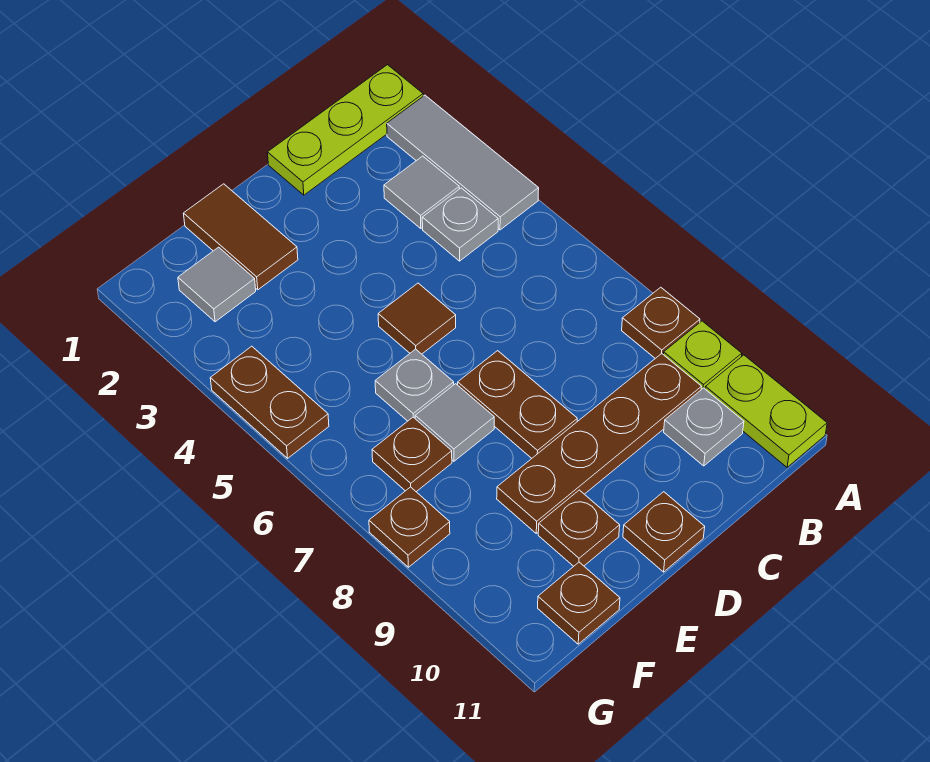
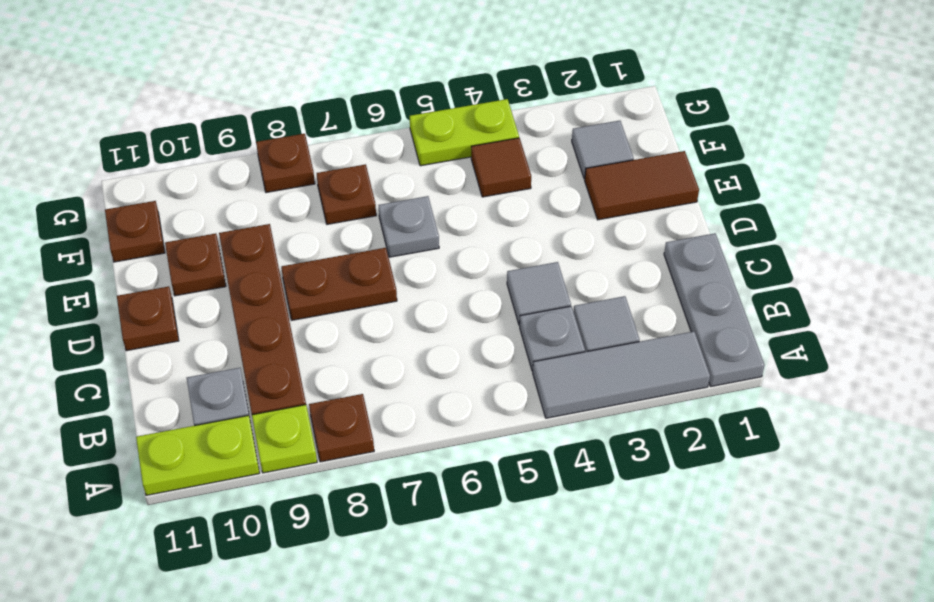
lime 1x3 plate [267,65,423,195] -> grey 1x3 plate [664,233,765,387]
brown 1x1 tile [378,283,456,354] -> brown 1x1 tile moved to [471,138,531,197]
grey 1x1 tile [415,384,494,461] -> grey 1x1 tile moved to [507,262,571,325]
brown 1x2 plate [210,346,329,458] -> lime 1x2 plate [410,99,519,166]

